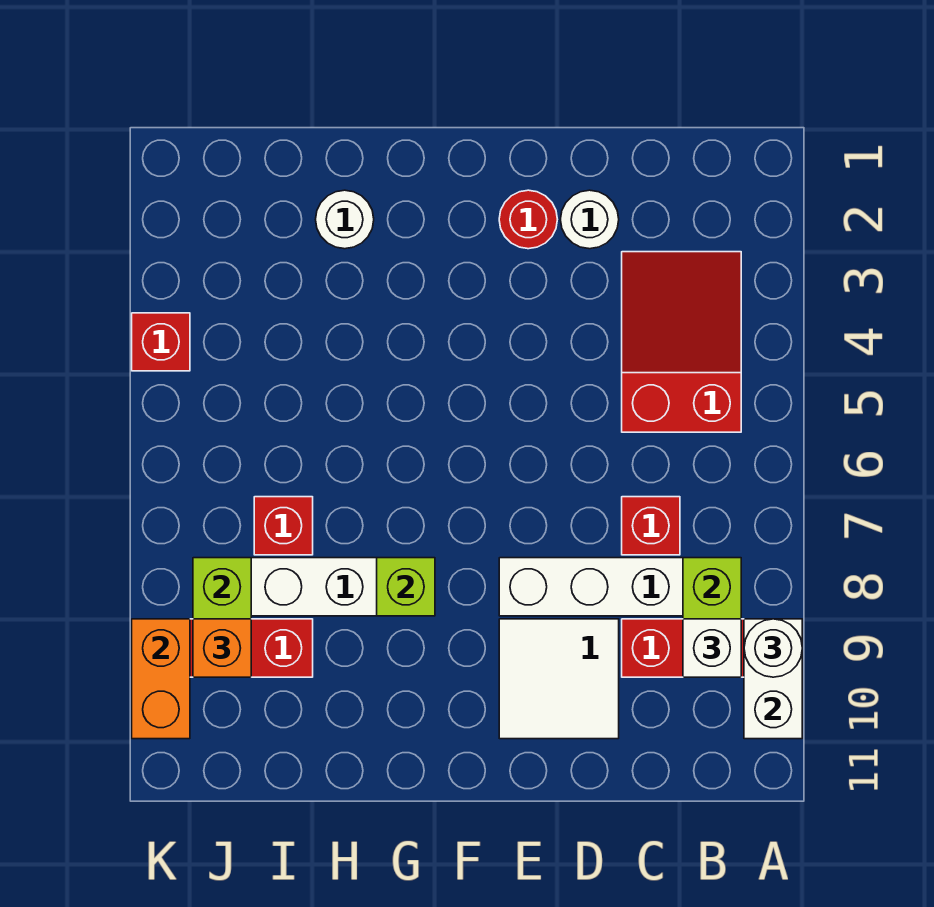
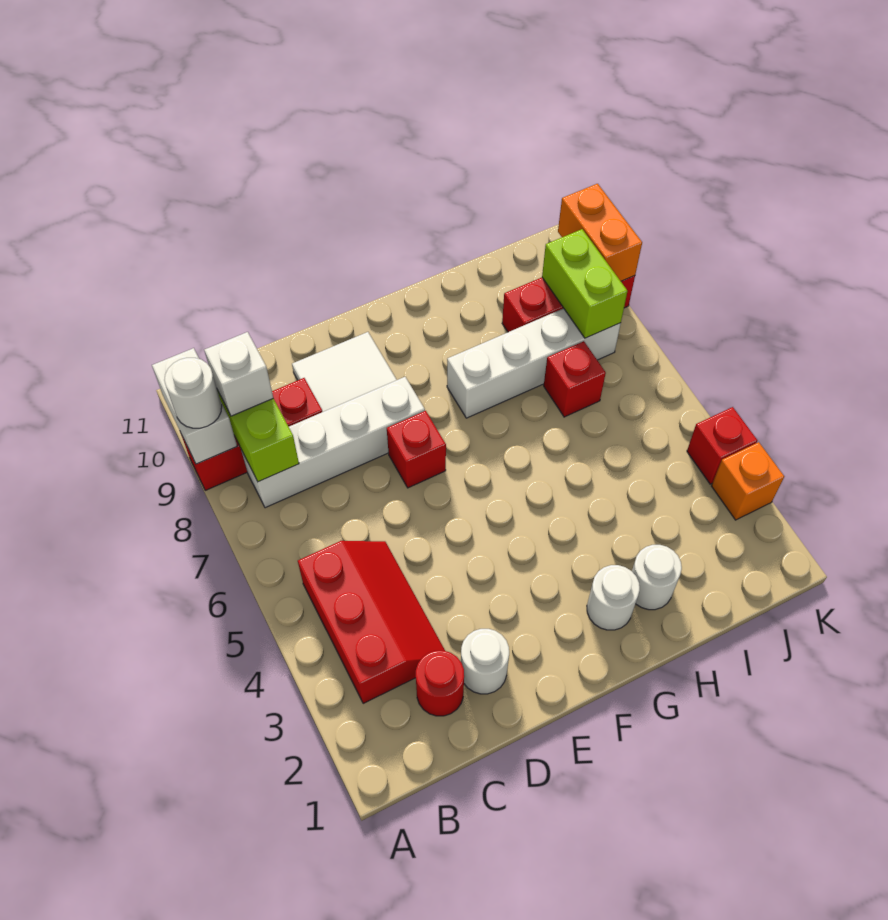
red 2x3 slope [622,252,741,432] -> red 2x3 slope turned to [298,541,445,703]
red 1x1 brick [622,497,680,555] -> red 1x1 brick moved to [387,411,446,488]
red 1x1 round brick [499,190,557,249] -> red 1x1 round brick moved to [416,651,464,716]
none -> white 1x1 round brick [587,565,640,630]
lime 1x1 brick [377,558,435,616] -> none
orange 1x1 brick [193,619,251,677] -> orange 1x1 brick moved to [712,442,784,520]

